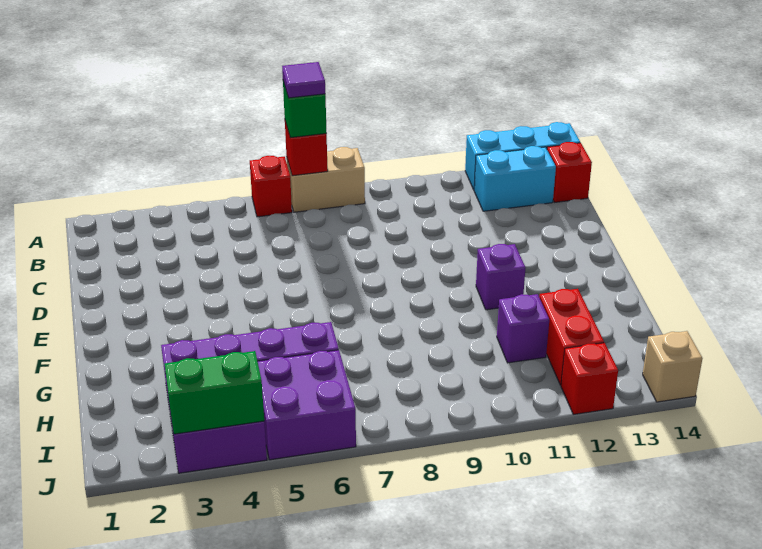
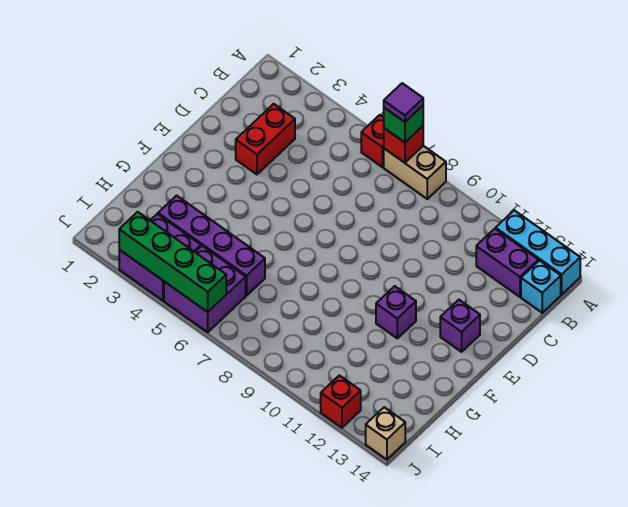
cyan 1x2 brick [474,146,556,211] -> purple 1x2 brick [476,229,538,297]
red 1x1 brick [547,142,592,202] -> cyan 1x1 brick [521,261,561,313]
purple 1x1 brick [497,294,549,363] -> purple 1x1 brick moved to [440,300,480,352]
red 1x2 brick [539,289,604,385] -> red 1x2 brick moved to [236,104,295,174]
green 1x2 brick [165,351,264,434] -> green 1x4 brick [119,212,226,312]

